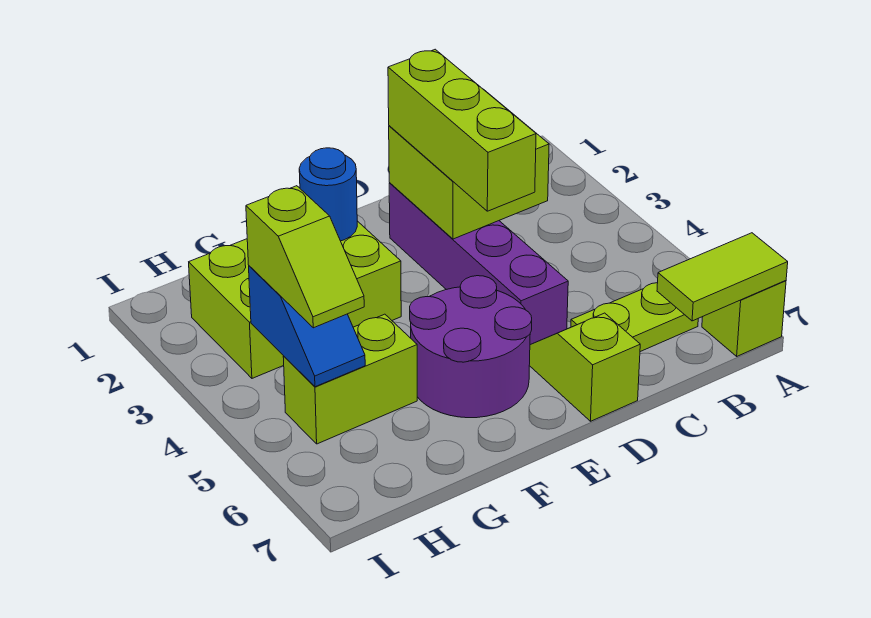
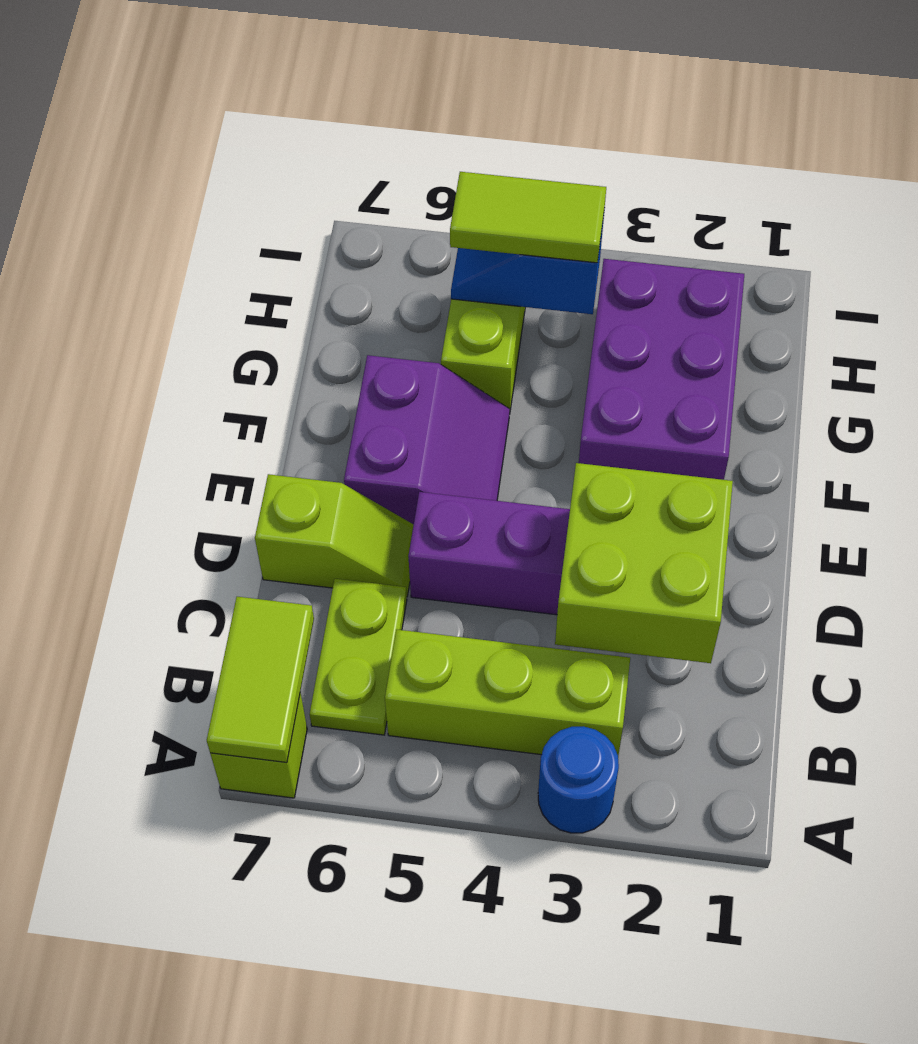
lime 1x3 brick [388,49,536,211] -> lime 1x3 brick moved to [385,630,630,755]
purple 2x2 round brick [410,276,532,418] -> purple 2x2 slope [344,355,510,524]
lime 2x3 brick [189,221,401,378] -> purple 2x3 brick [579,259,744,480]
blue 1x1 round brick [299,148,357,241] -> blue 1x1 round brick moved to [538,726,619,833]
lime 1x2 slope [246,186,364,328] -> lime 1x2 tile [450,172,606,263]

